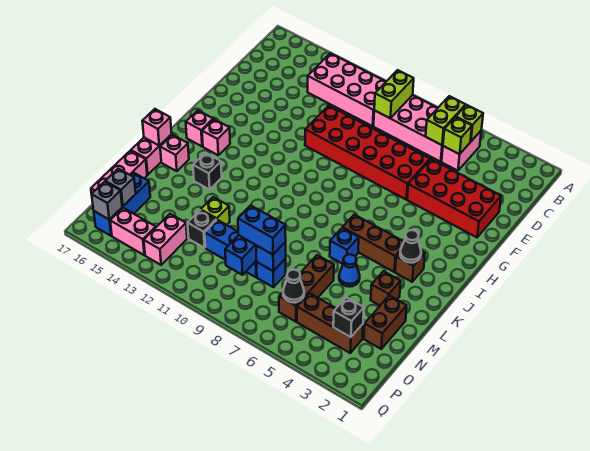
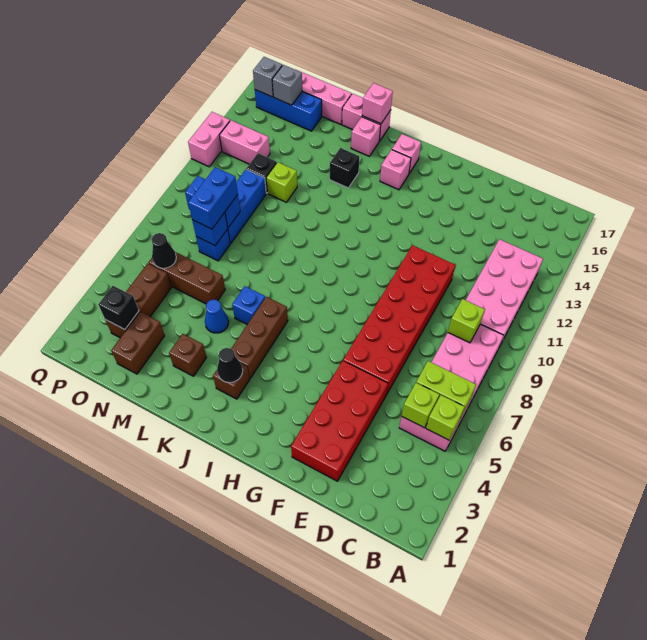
lime 1x2 brick [374,70,414,118] -> lime 1x1 brick [448,299,485,343]
brown 1x2 brick [364,295,407,349] -> brown 1x2 brick turned to [111,312,165,374]
pink 1x2 brick [110,208,156,255] -> pink 1x2 brick moved to [188,112,230,167]

